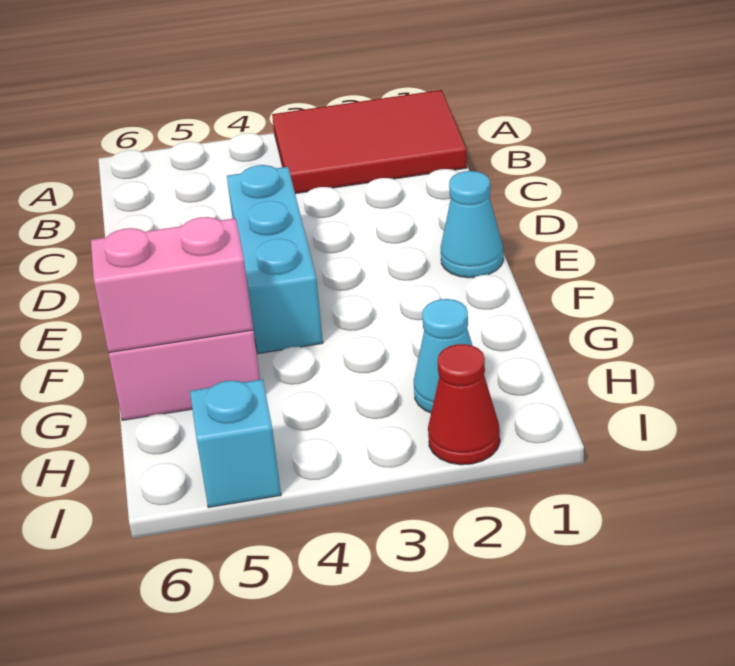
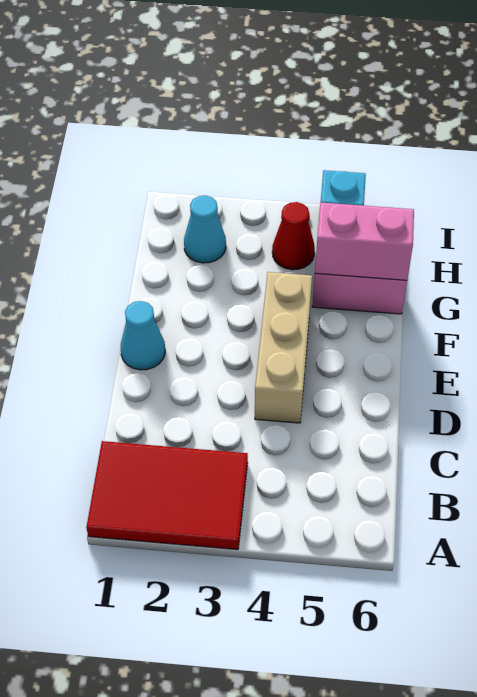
cyan 1x3 brick [227,165,323,354] -> tan 1x3 brick [255,272,312,423]
red 1x1 cone [428,344,500,465] -> red 1x1 cone moved to [272,202,315,270]

